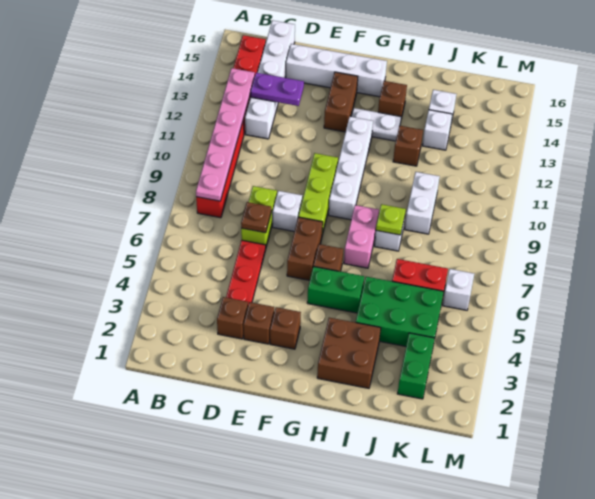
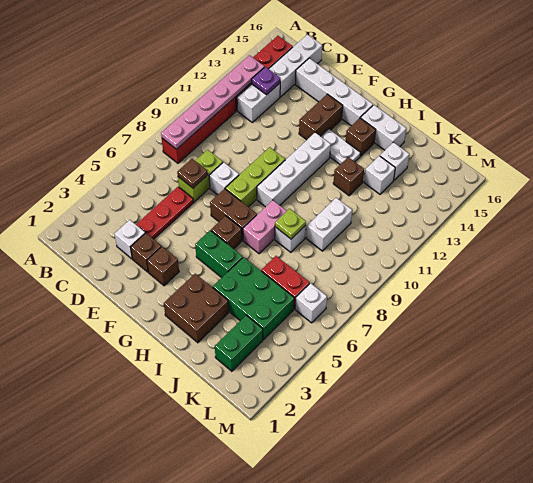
purple 1x2 plate [251,73,304,106] -> purple 1x1 plate [251,67,280,95]
brown 1x1 brick [217,297,248,339] -> white 1x1 brick [115,220,145,259]
brown 1x2 brick [287,217,323,280] -> brown 1x2 brick turned to [210,189,257,240]
none -> white 1x2 brick [361,105,406,150]

